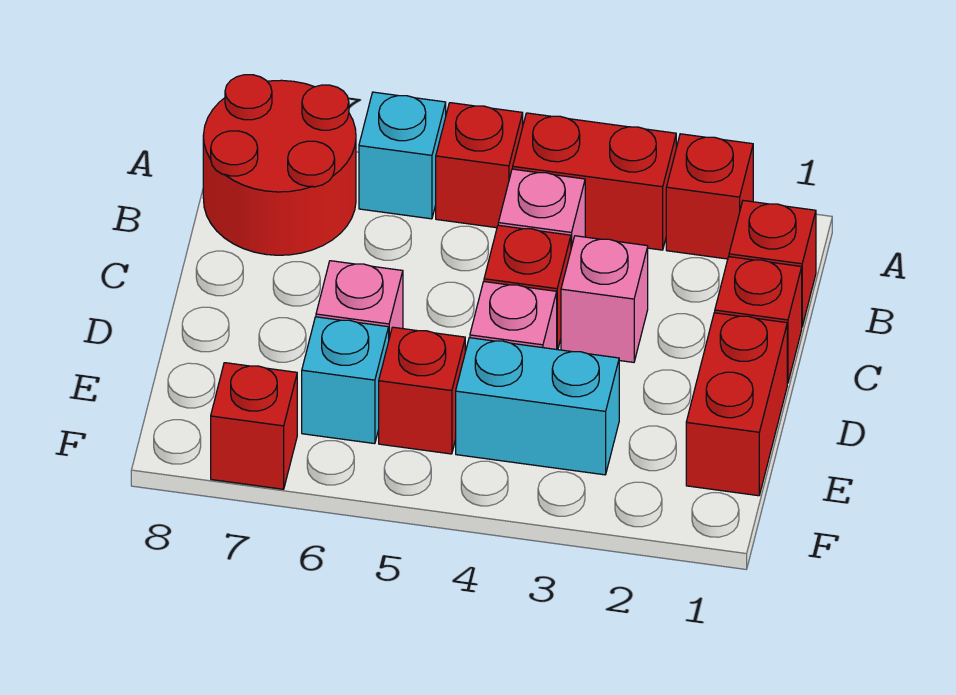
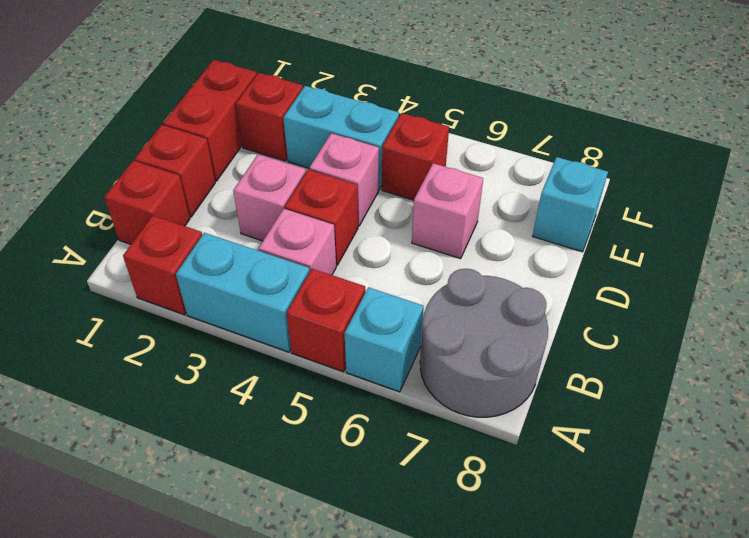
red 1x2 brick [513,113,676,250] -> cyan 1x2 brick [176,233,310,352]
red 2x2 round brick [203,75,356,255] -> grey 2x2 round brick [420,269,548,417]
cyan 1x1 brick [302,317,389,444] -> cyan 1x1 brick moved to [533,157,608,252]
red 1x1 brick [211,363,297,489] -> red 1x1 brick moved to [236,73,303,161]

